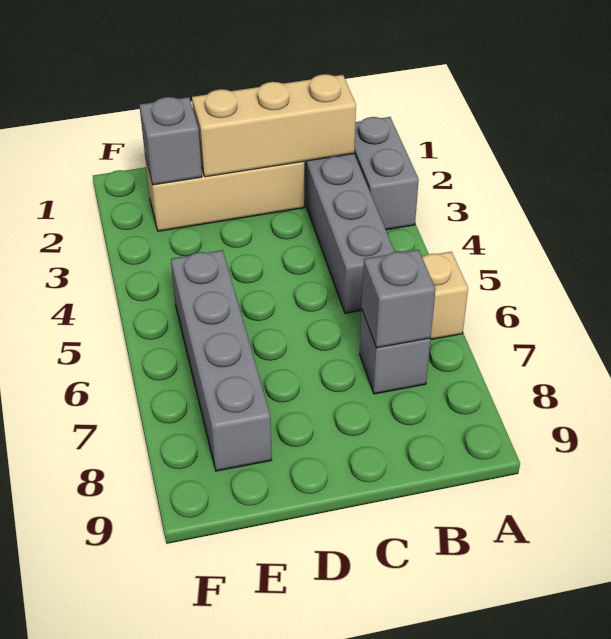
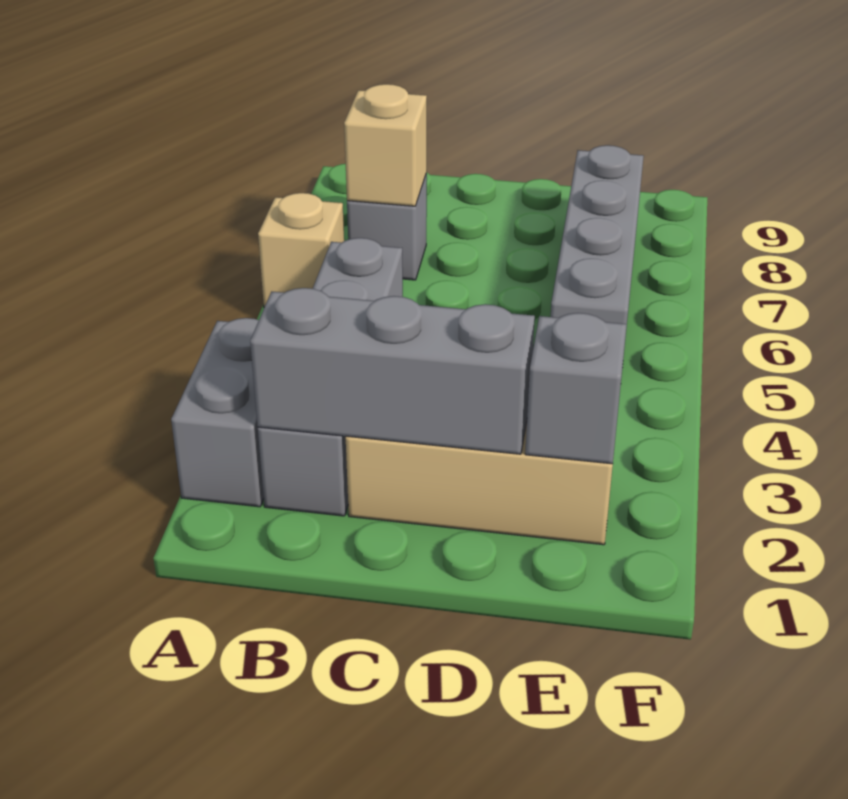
tan 1x3 brick [192,74,356,177] -> grey 1x3 brick [250,288,535,454]
grey 1x1 brick [362,250,436,348] -> tan 1x1 brick [344,84,427,206]

